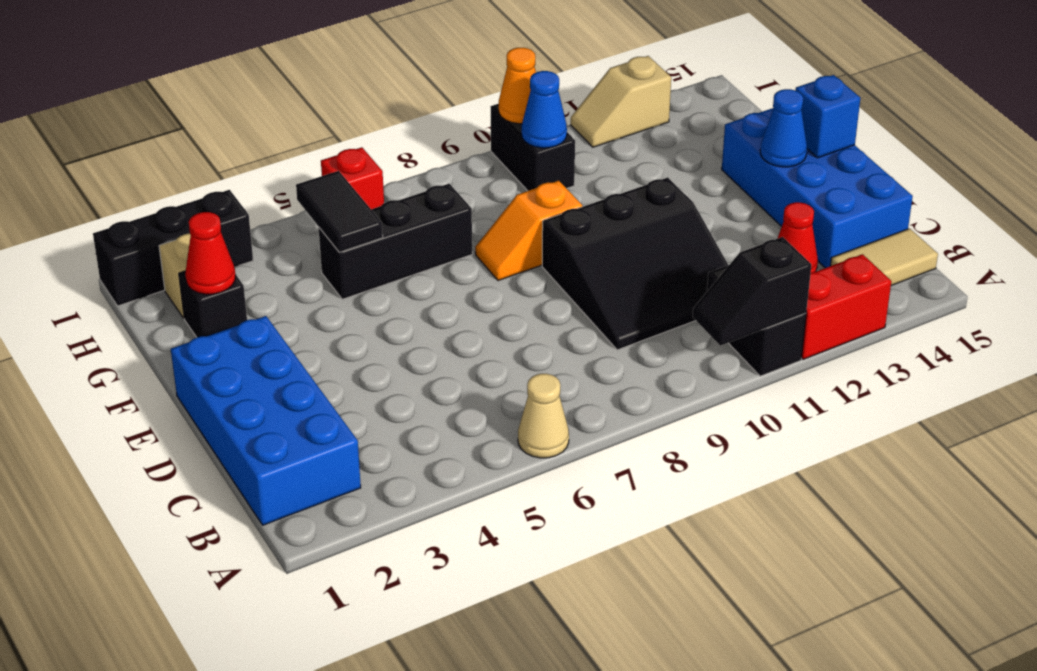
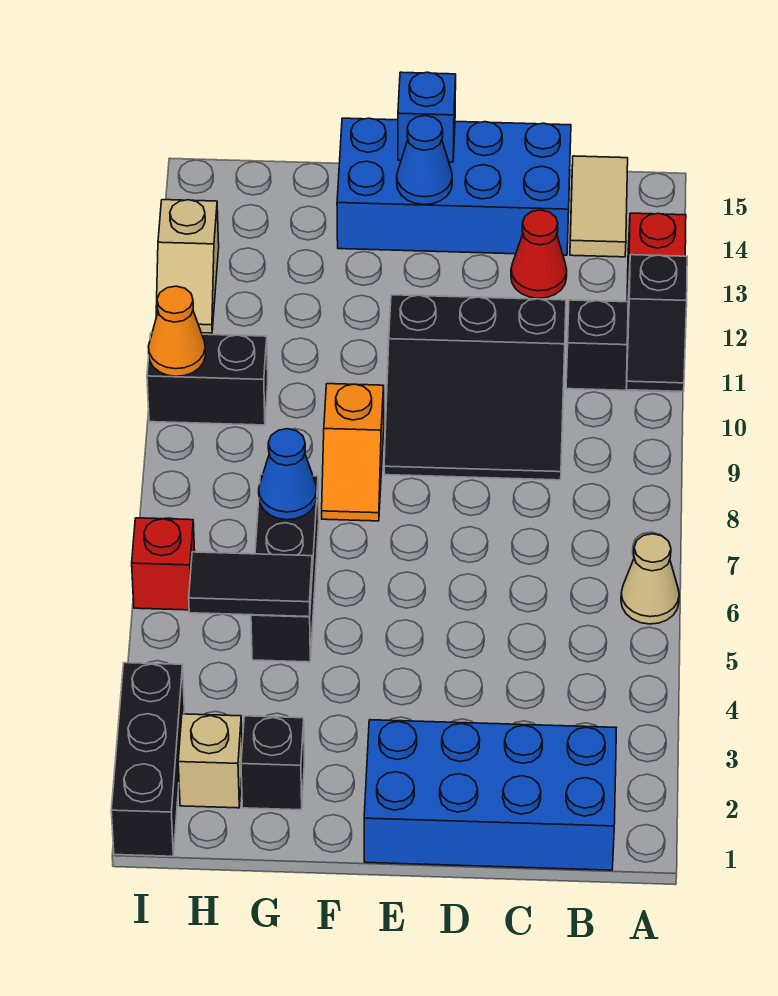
black 3x3 slope [542,178,728,350] -> black 3x3 slope turned to [384,295,566,480]
red 1x1 cone [185,212,236,294] -> none
blue 1x1 cone [522,71,567,148] -> blue 1x1 cone moved to [259,429,317,520]

